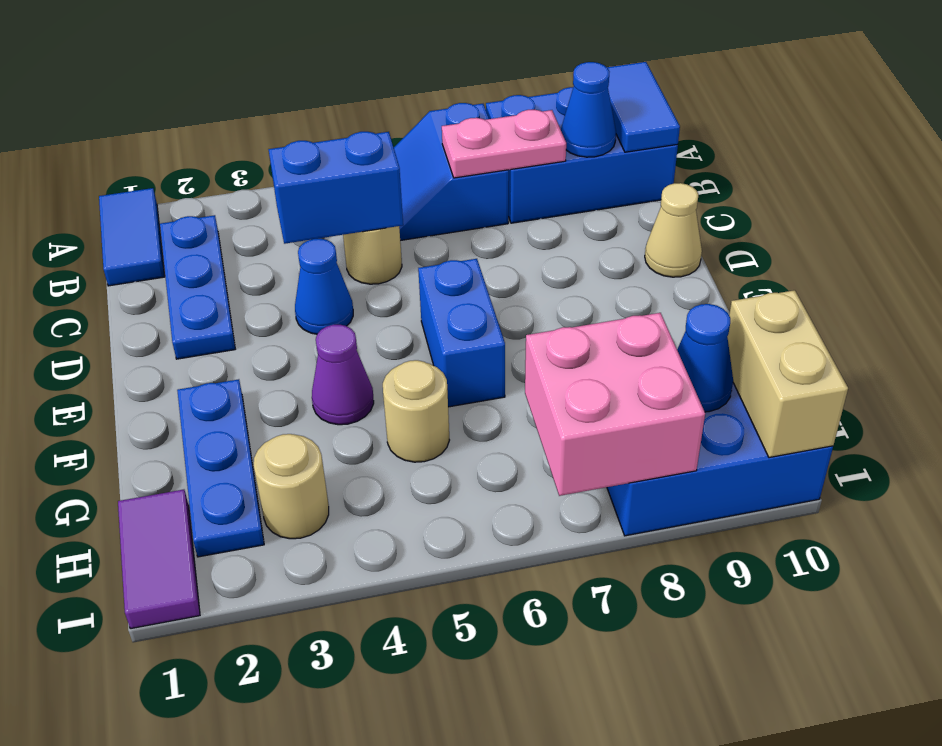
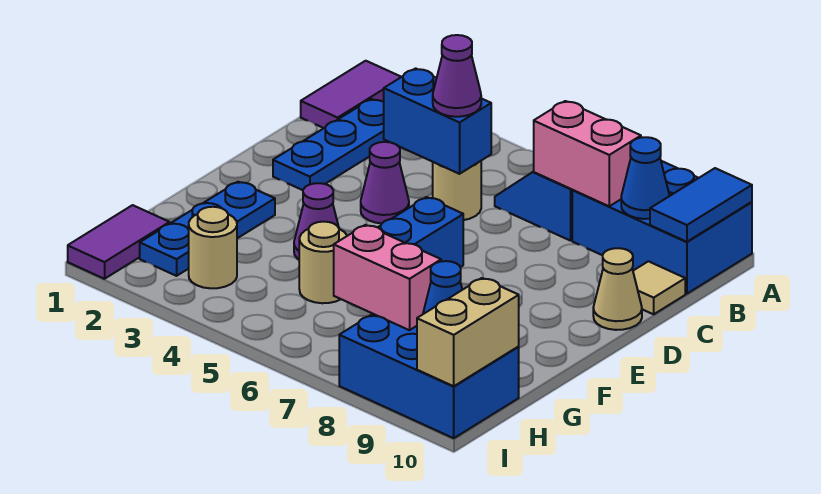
blue 1x2 tile [99,188,165,286] -> purple 1x2 tile [301,61,401,128]
pink 1x2 plate [442,110,566,178] -> pink 1x2 brick [534,101,641,206]
none -> purple 1x1 cone [433,35,481,117]
none -> tan 1x1 tile [633,261,685,314]
blue 1x1 cone [295,239,353,334] -> purple 1x1 cone [361,142,409,223]
pink 2x2 brick [525,313,705,496] -> pink 1x2 brick [334,225,441,330]

